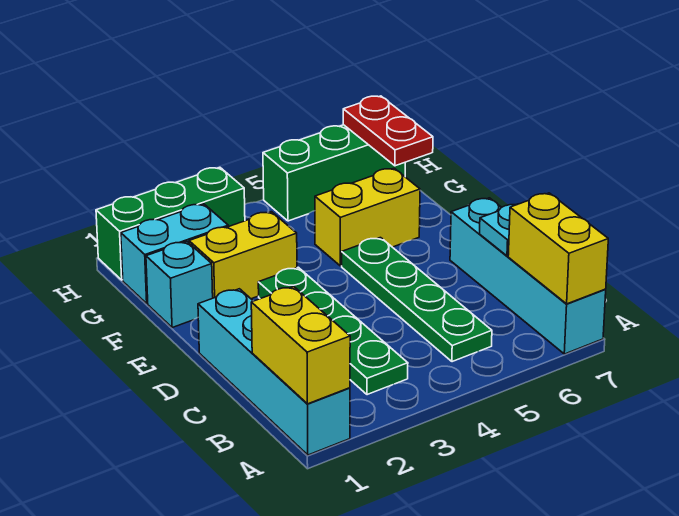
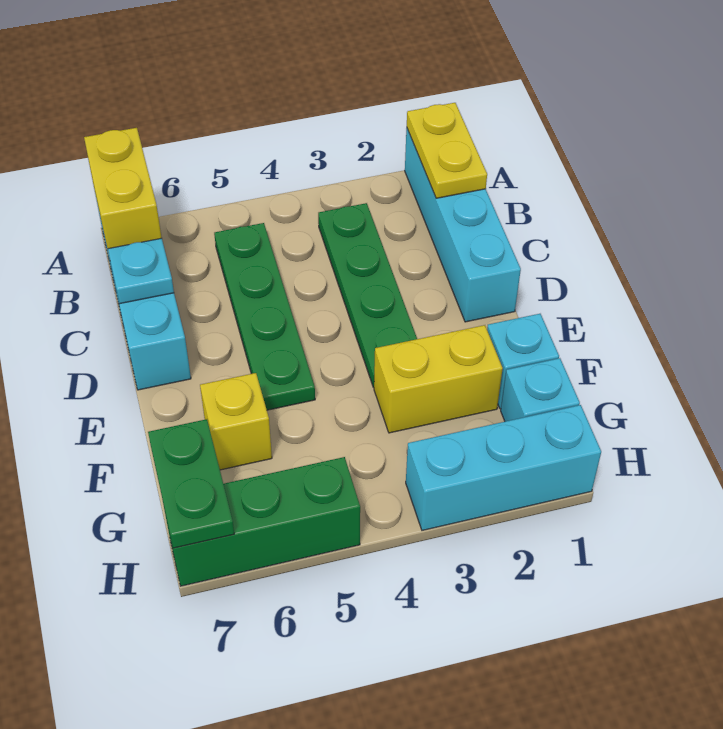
yellow 1x2 brick [251,287,350,404] -> yellow 1x2 plate [407,103,487,198]
yellow 1x2 brick [315,168,420,266] -> yellow 1x1 brick [200,373,272,470]
cyan 1x2 brick [121,204,228,303] -> cyan 1x1 brick [501,358,580,422]
red 1x2 plate [343,96,433,166] -> green 1x2 plate [148,419,234,548]
green 1x3 brick [96,167,245,280] -> cyan 1x3 brick [406,405,601,530]

